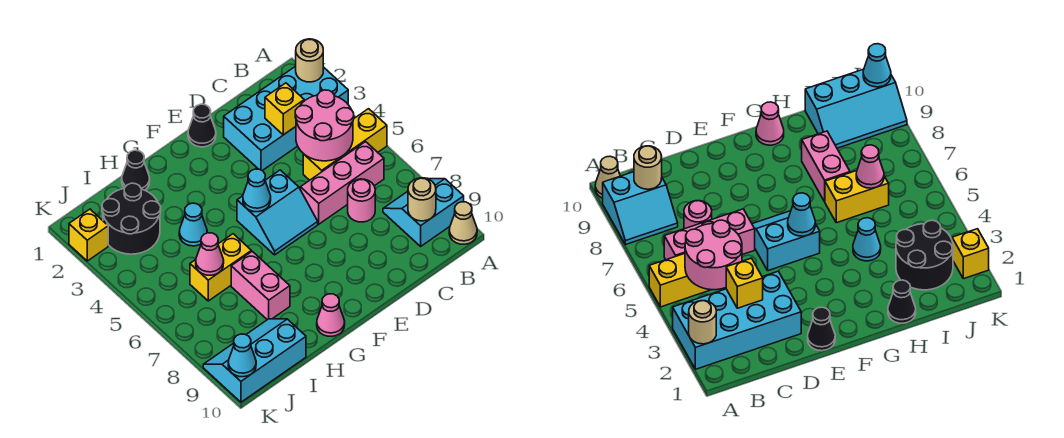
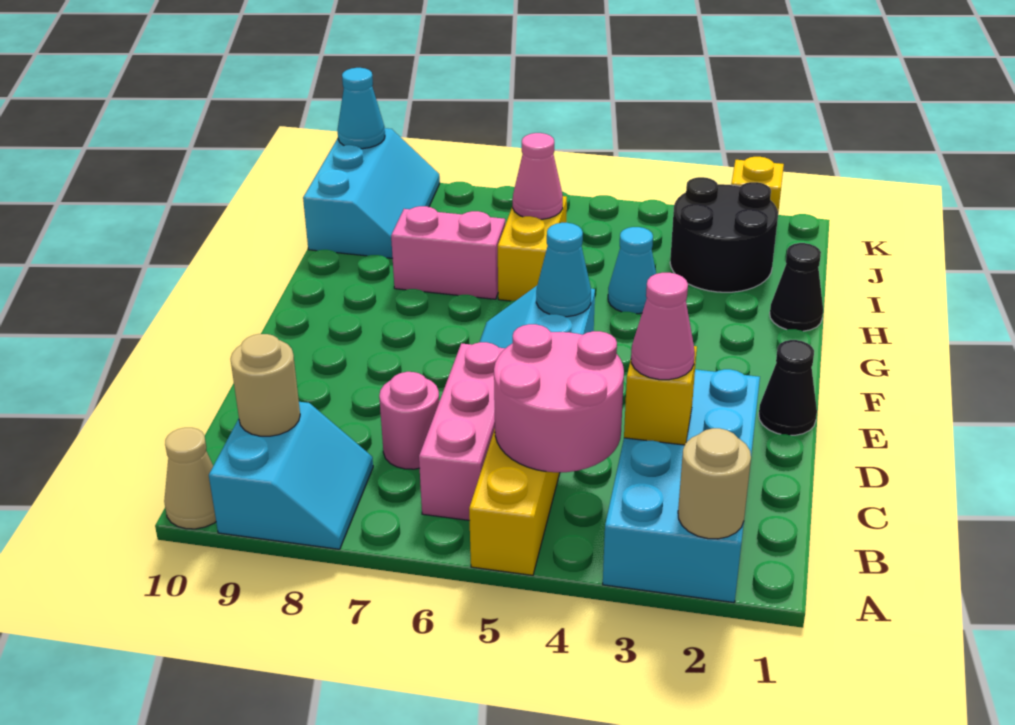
pink 1x1 cone [317,294,345,336] -> pink 1x1 cone moved to [631,273,695,380]

